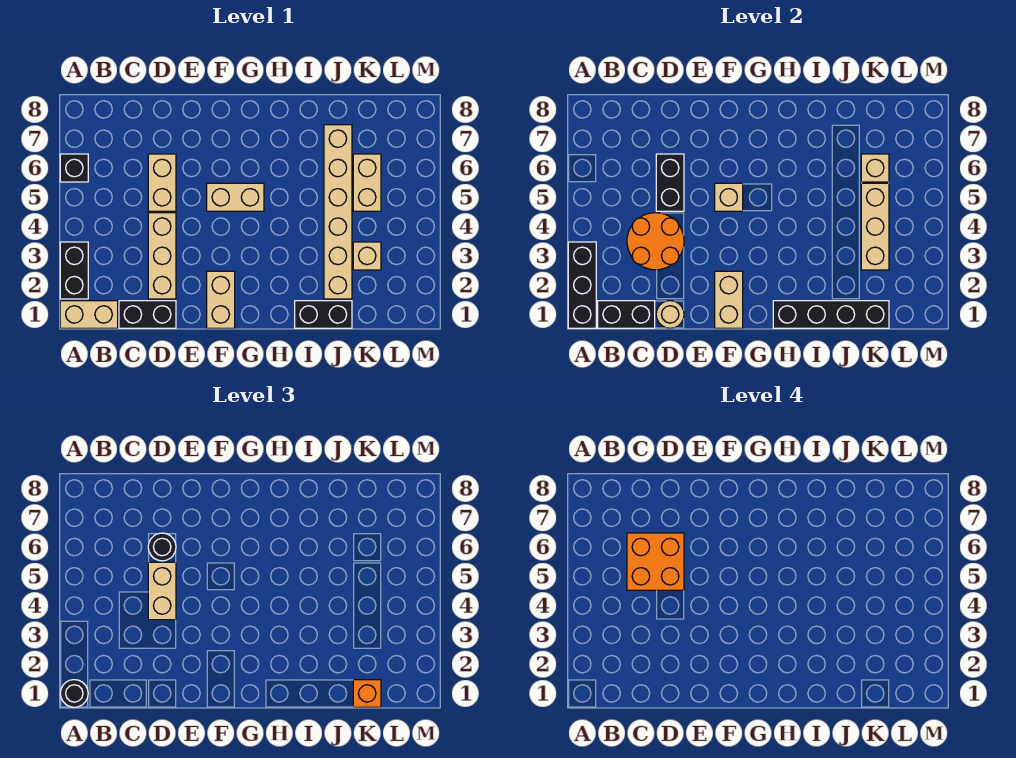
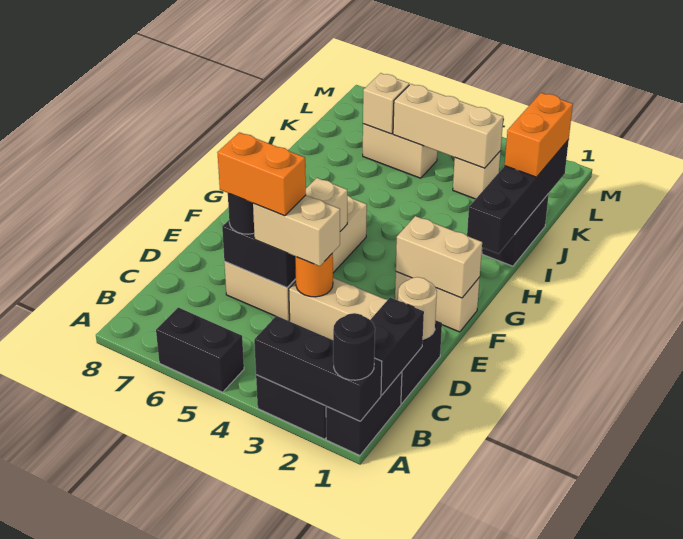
tan 1x2 brick [60,301,118,328] -> black 1x2 brick [326,372,402,455]
black 1x1 brick [60,154,88,182] -> black 1x2 brick [156,307,244,392]
orange 2x2 round brick [627,213,684,270] -> orange 1x1 round brick [295,253,333,297]
orange 2x2 brick [627,533,684,590] -> orange 1x2 brick [217,132,306,216]
tan 1x6 brick [324,125,352,299] -> none
orange 1x1 brick [353,680,381,707] -> orange 1x2 brick [505,93,573,177]

